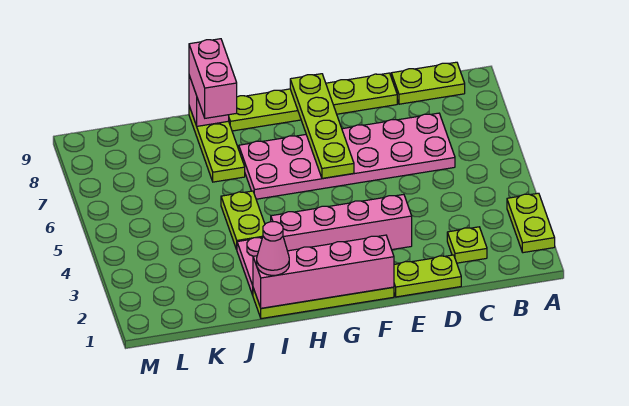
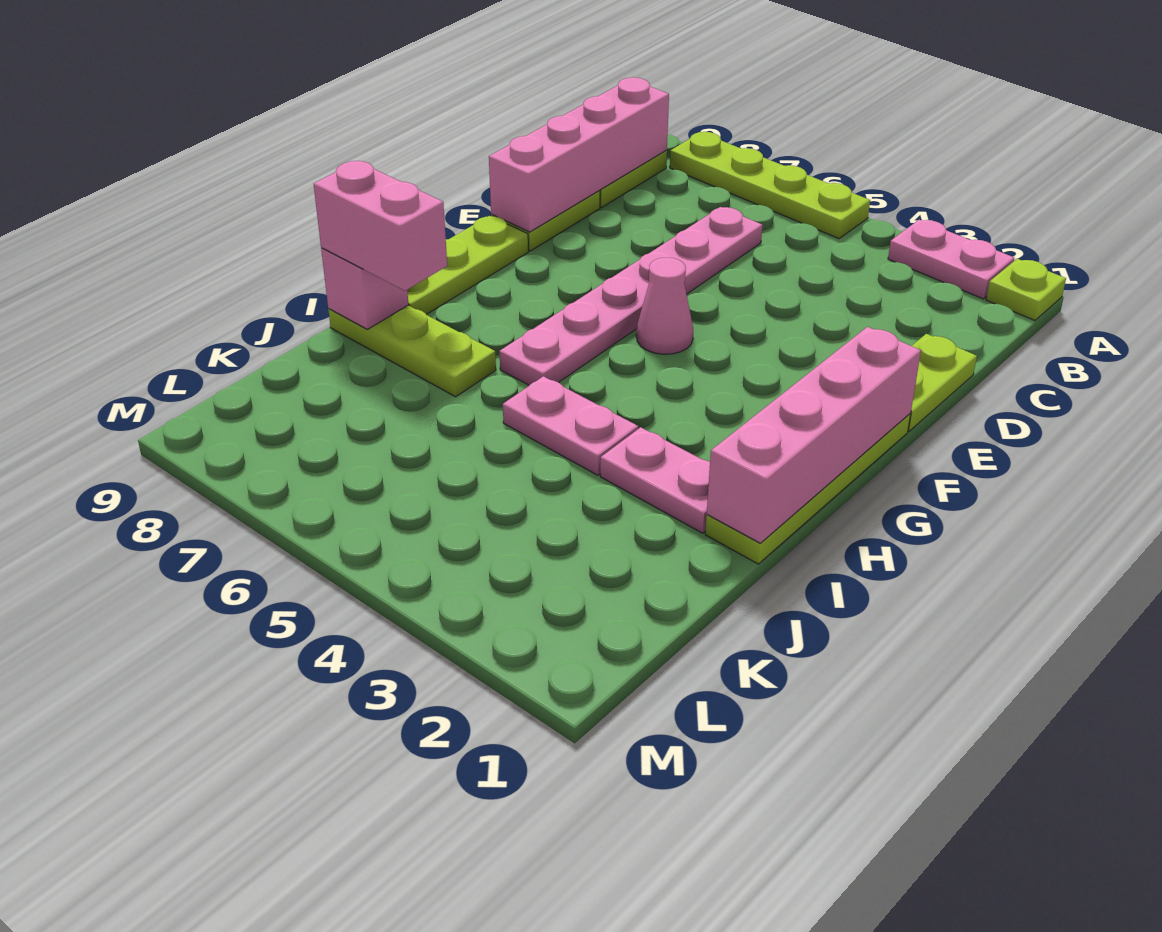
lime 1x2 plate [507,193,555,253] -> pink 1x2 plate [888,220,1014,299]
lime 1x1 plate [447,227,487,263] -> lime 1x1 plate moved to [986,259,1066,320]
pink 2x6 plate [239,113,455,199] -> pink 1x6 plate [499,207,762,385]
pink 1x4 brick [271,194,412,251] -> pink 1x4 brick moved to [489,77,669,232]
lime 1x4 plate [290,74,354,178] -> lime 1x4 plate moved to [670,132,870,239]
pink 1x1 cone [257,222,289,275] -> pink 1x1 cone moved to [636,258,693,354]
lime 1x2 plate [221,191,265,249] -> pink 1x2 plate [503,376,638,475]

